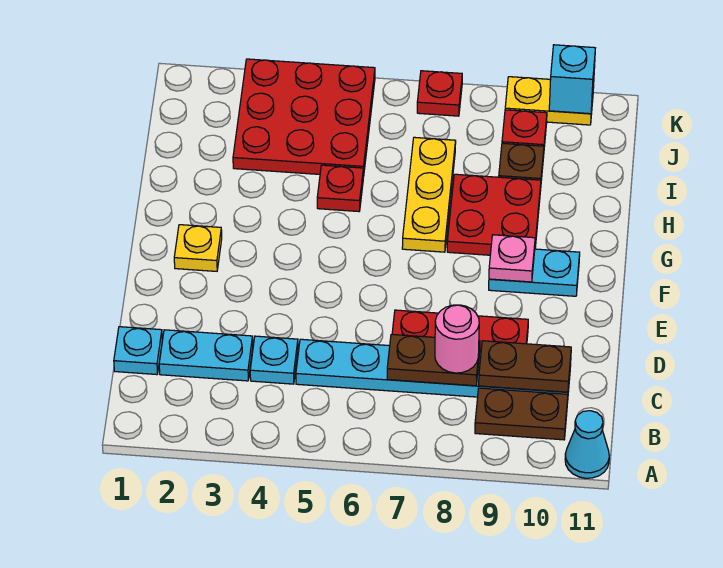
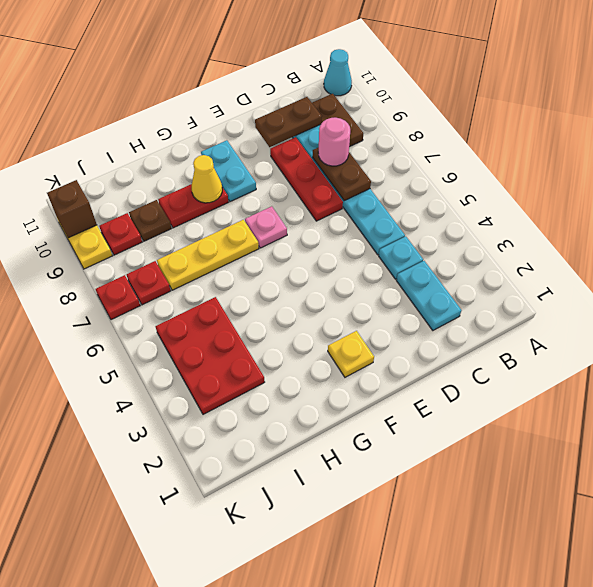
cyan 1x1 plate [114,327,162,375] -> none
brown 1x2 plate [479,341,571,392] -> brown 1x2 plate turned to [255,97,322,147]
pink 1x1 plate [489,235,535,282] -> pink 1x1 plate moved to [245,206,287,248]
red 2x2 plate [447,174,541,255] -> red 1x2 plate [158,184,228,228]
none -> yellow 1x1 cone [192,155,222,203]
red 1x1 plate [317,165,363,212] -> red 1x1 plate moved to [127,261,171,305]
red 3x3 plate [233,59,375,177] -> red 2x3 plate [155,297,265,414]
cyan 1x1 brick [549,45,595,114] -> brown 1x1 brick [47,180,97,238]

